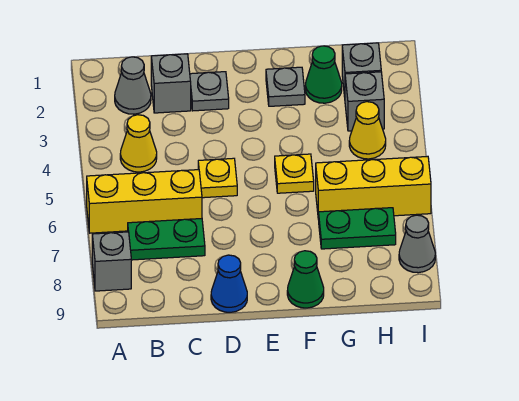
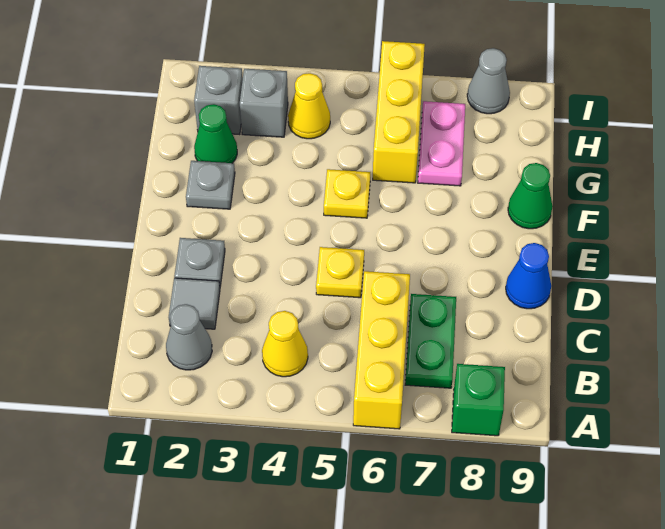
grey 1x1 brick [92,232,131,291] -> green 1x1 brick [452,364,505,436]
grey 1x1 brick [151,54,191,113] -> grey 1x1 tile [169,278,220,329]
green 1x2 plate [319,208,396,249] -> pink 1x2 plate [418,101,465,186]

